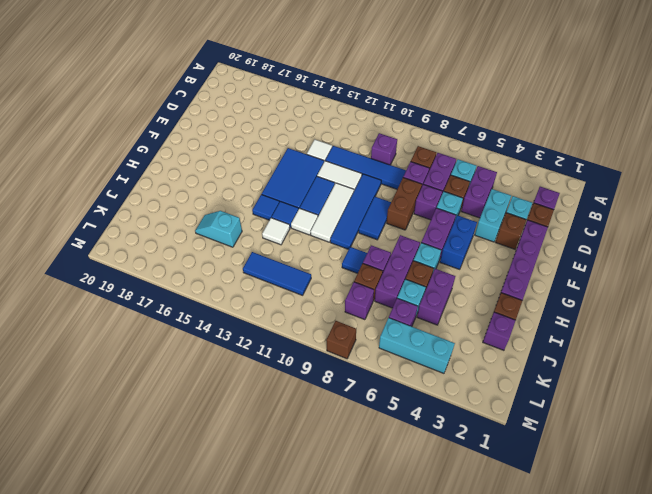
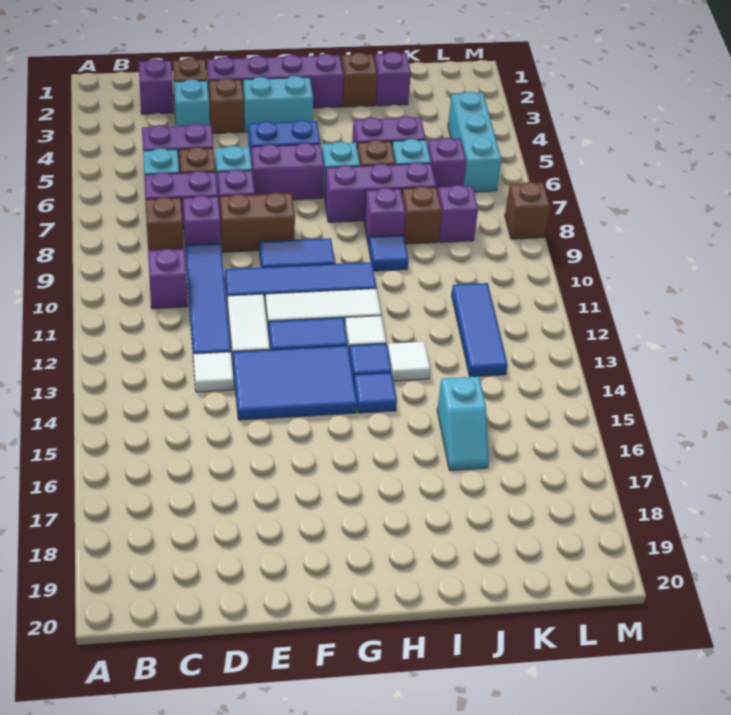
cyan 1x2 brick [475,189,511,242] -> cyan 1x2 brick moved to [243,76,313,132]

